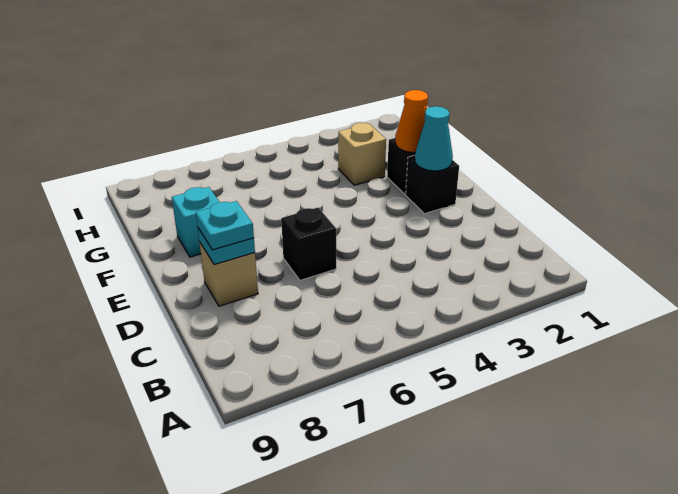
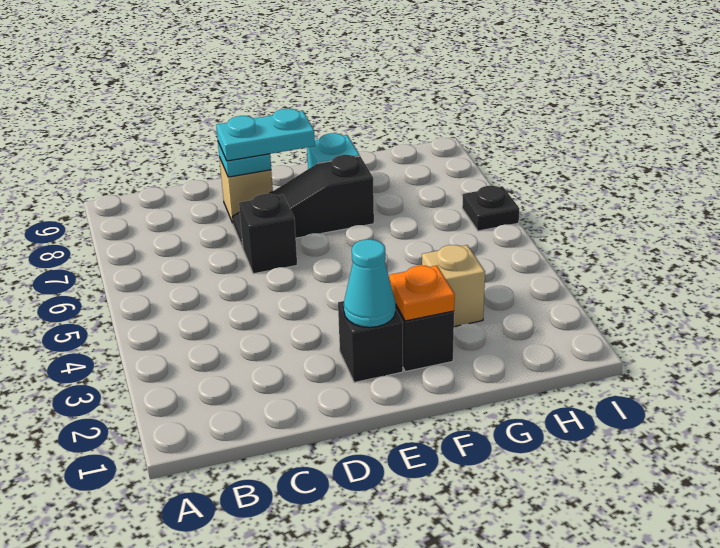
none -> black 1x3 slope [232,155,374,248]
cyan 1x1 plate [196,201,254,250] -> cyan 1x2 plate [216,109,315,161]
orange 1x1 cone [395,90,428,152] -> orange 1x1 plate [389,266,455,321]
none -> black 1x1 plate [462,186,520,231]

